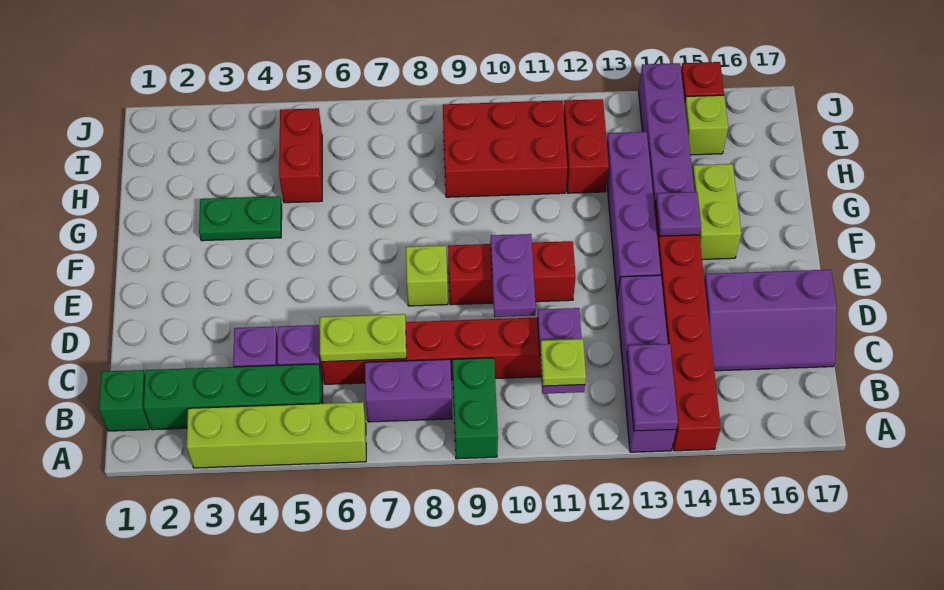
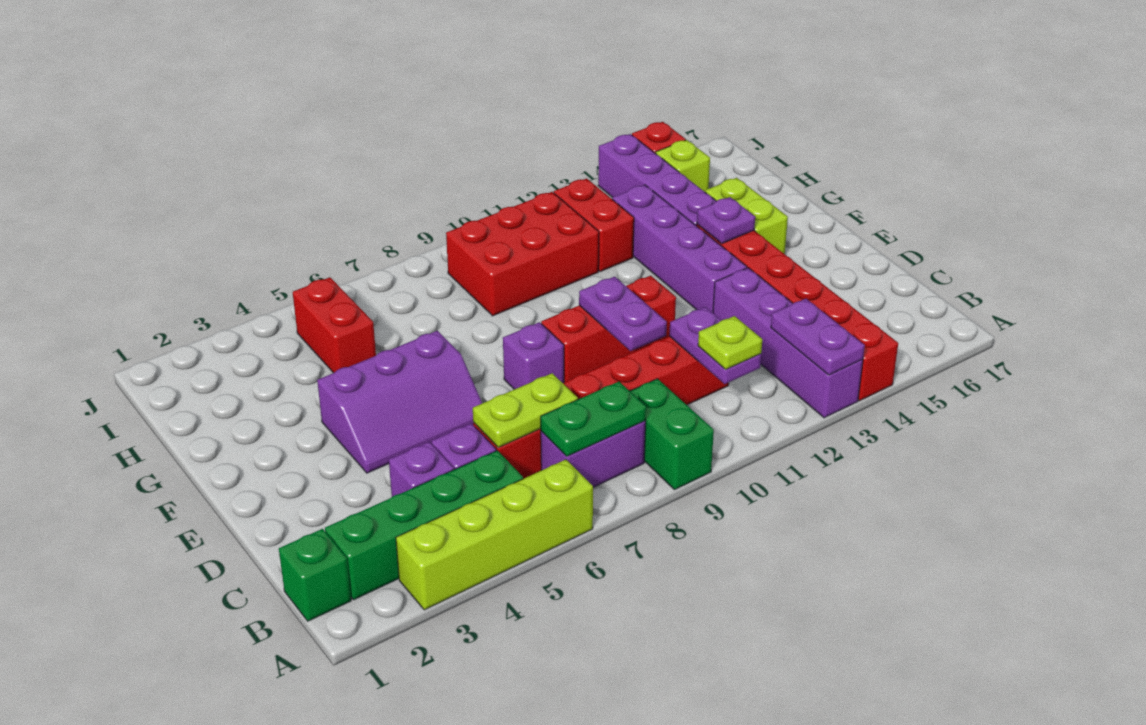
purple 2x3 slope [704,270,837,371] -> purple 2x3 slope moved to [317,331,482,473]
lime 1x1 brick [406,245,448,306] -> purple 1x1 brick [503,322,564,389]
green 1x2 plate [199,196,282,241] -> green 1x2 plate moved to [541,382,646,456]

